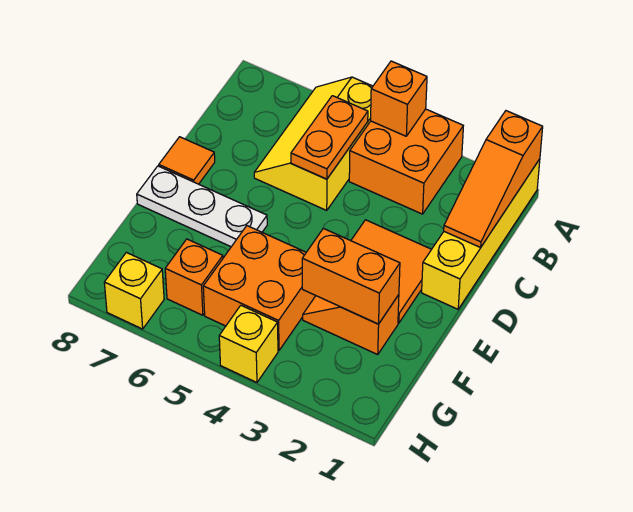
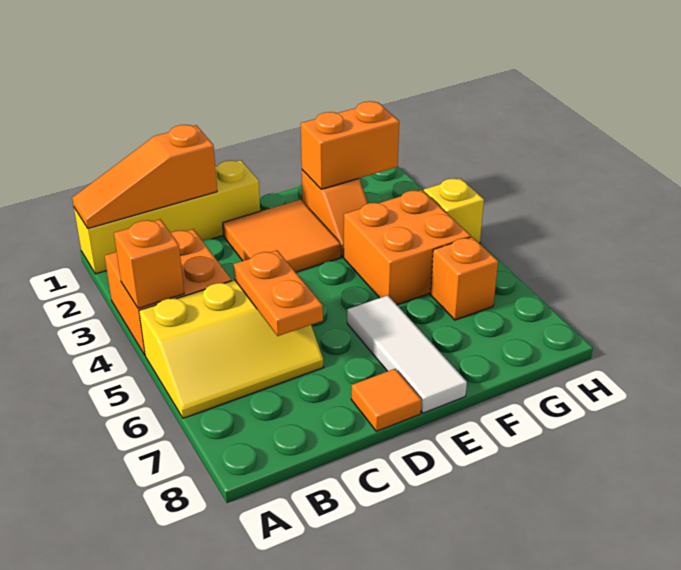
orange 1x3 slope [444,111,543,247] -> orange 1x3 slope turned to [72,125,217,229]
orange 1x2 plate [291,96,368,179] -> orange 1x2 plate turned to [233,250,323,336]
white 1x3 plate [137,166,267,247] -> white 1x3 tile [347,295,467,413]
orange 1x2 brick [302,228,400,324] -> orange 1x2 brick turned to [301,101,399,189]
yellow 1x1 brick [104,253,164,329] -> none

